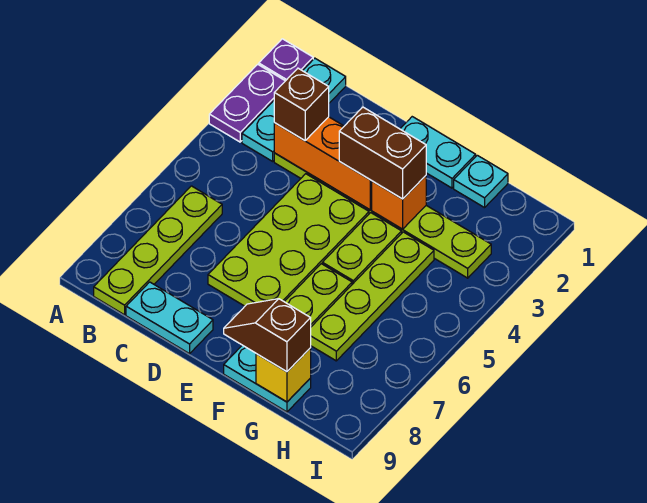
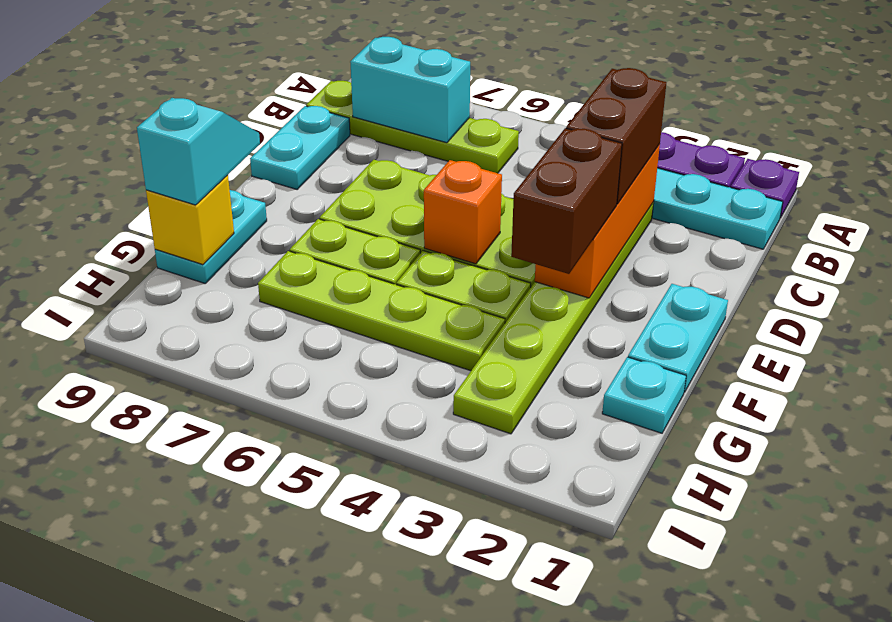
none -> cyan 1x2 brick [350,37,470,143]
brown 1x1 brick [274,68,329,141] -> brown 1x2 brick [566,68,666,204]
orange 1x1 brick [372,176,426,229] -> orange 1x1 brick moved to [424,160,502,264]
brown 1x2 slope [224,299,311,372] -> cyan 1x2 slope [137,98,260,205]

